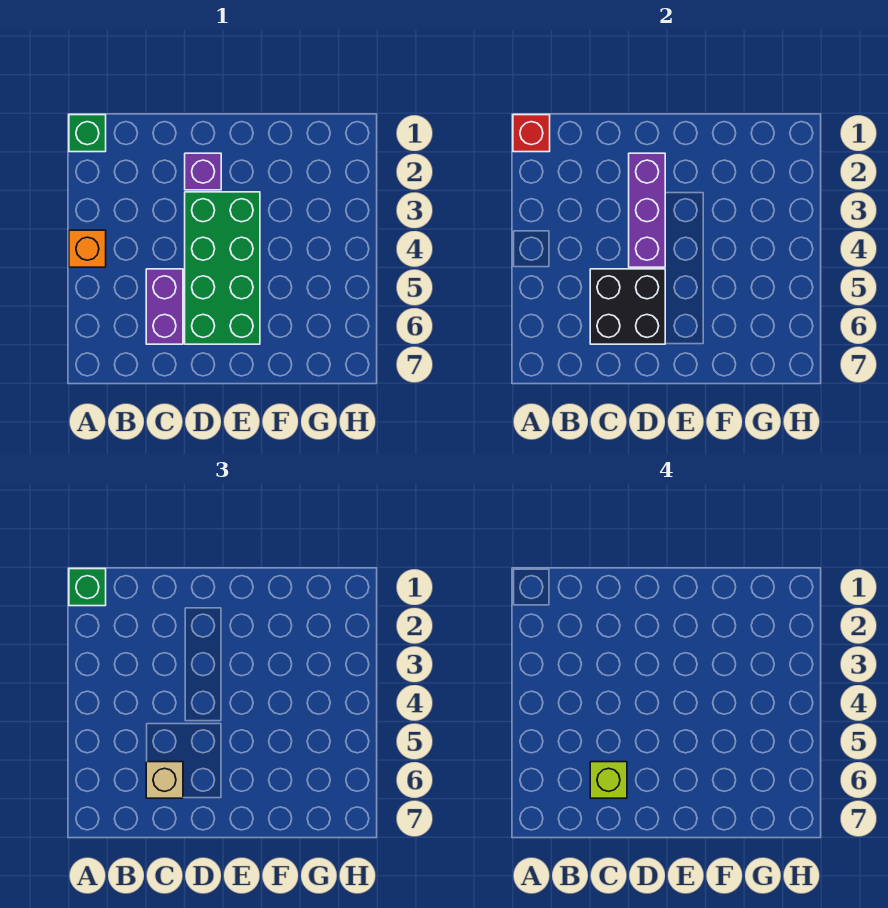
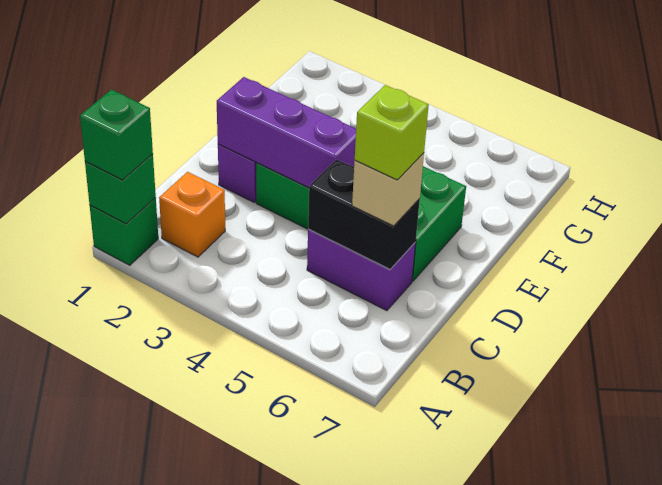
red 1x1 brick [513,115,550,152] -> green 1x1 brick [85,154,156,224]
orange 1x1 brick [69,230,106,267] -> orange 1x1 brick moved to [159,172,225,257]
black 2x2 brick [590,269,665,344] -> black 1x2 brick [308,159,420,269]

